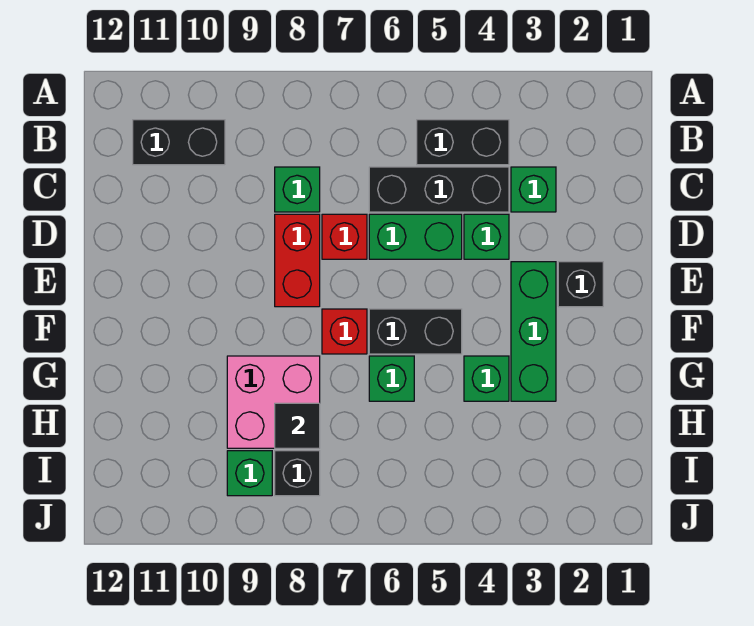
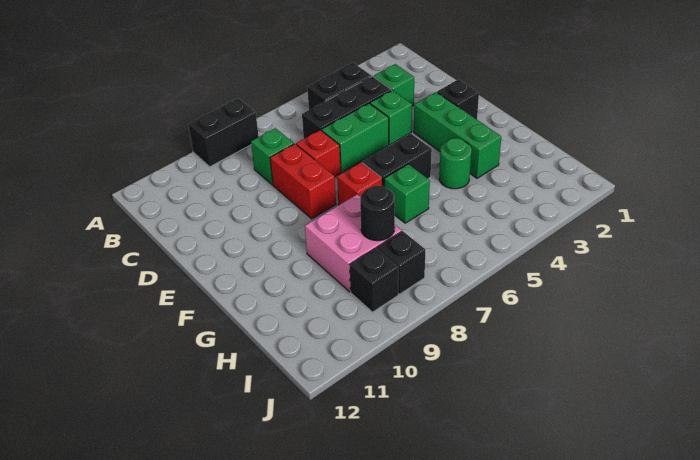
black 1x2 brick [133,120,225,165] -> black 1x2 brick moved to [188,98,259,167]
green 1x1 brick [464,356,509,401] -> green 1x1 round brick [439,138,472,189]
black 1x1 tile [275,403,320,448] -> black 1x1 round brick [360,185,395,241]
green 1x1 brick [227,451,272,496] -> black 1x1 brick [350,248,398,312]

